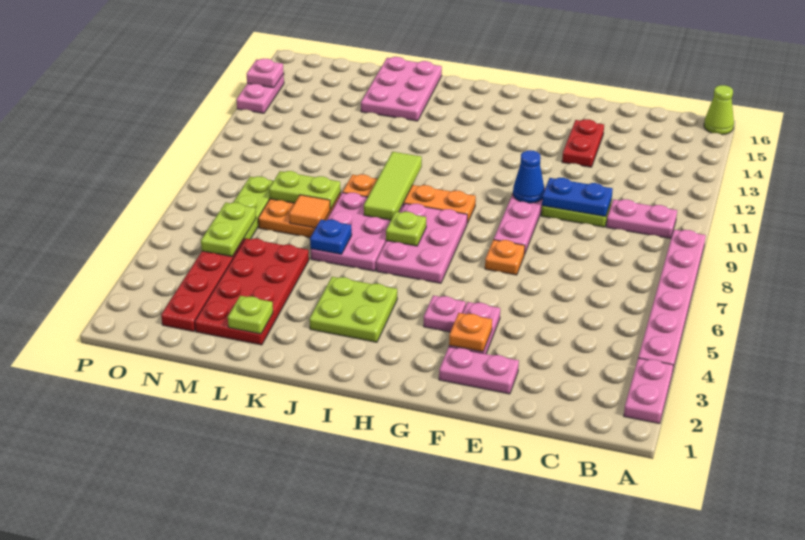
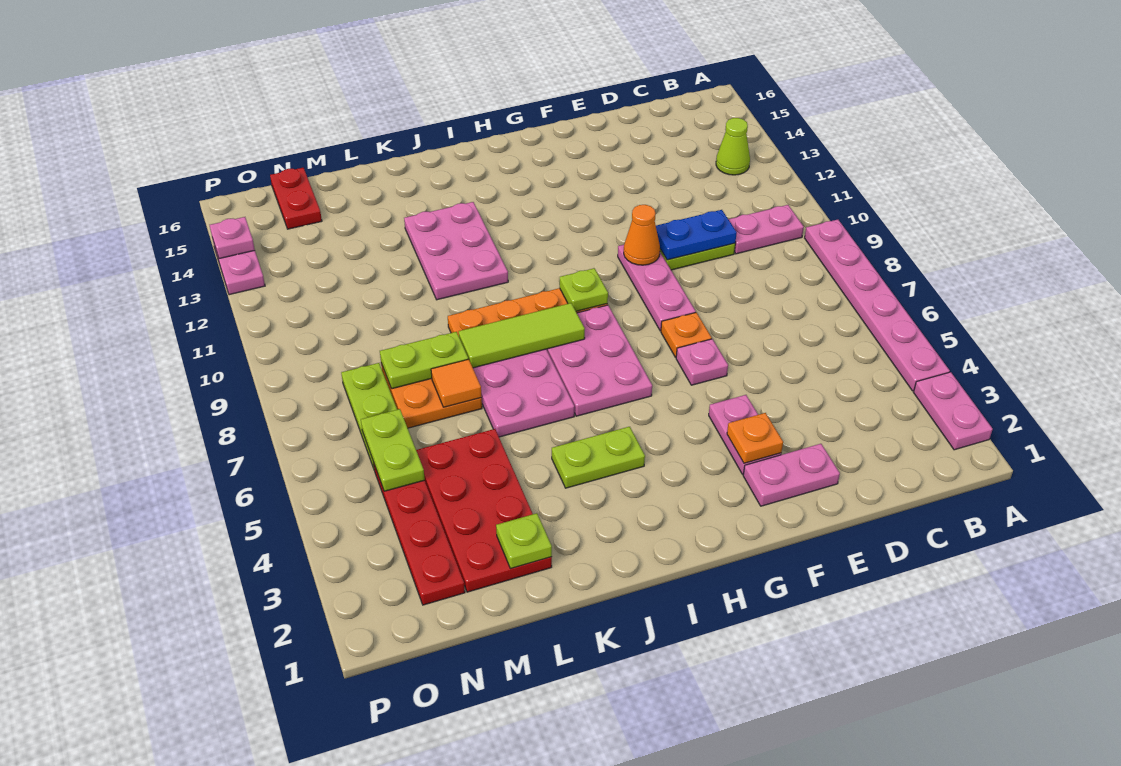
lime 1x1 cone [704,85,734,135] -> lime 1x1 cone moved to [716,118,750,175]
red 1x2 plate [562,119,604,167] -> red 1x2 plate moved to [270,168,322,229]
blue 1x1 cone [513,150,545,203] -> orange 1x1 cone [624,205,660,265]
pink 1x1 plate [424,296,466,332] -> pink 1x1 plate moved to [676,339,728,385]
lime 2x2 plate [309,277,397,342] -> lime 1x2 plate [552,427,645,488]
lime 1x1 plate [386,212,426,246] -> lime 1x1 plate moved to [560,268,608,311]
lime 1x3 tile [364,152,422,220] -> lime 1x3 tile turned to [459,303,585,368]
blue 1x1 plate [310,220,352,254] -> none
pink 2x3 plate [361,57,442,121] -> pink 2x3 plate moved to [404,202,508,300]

